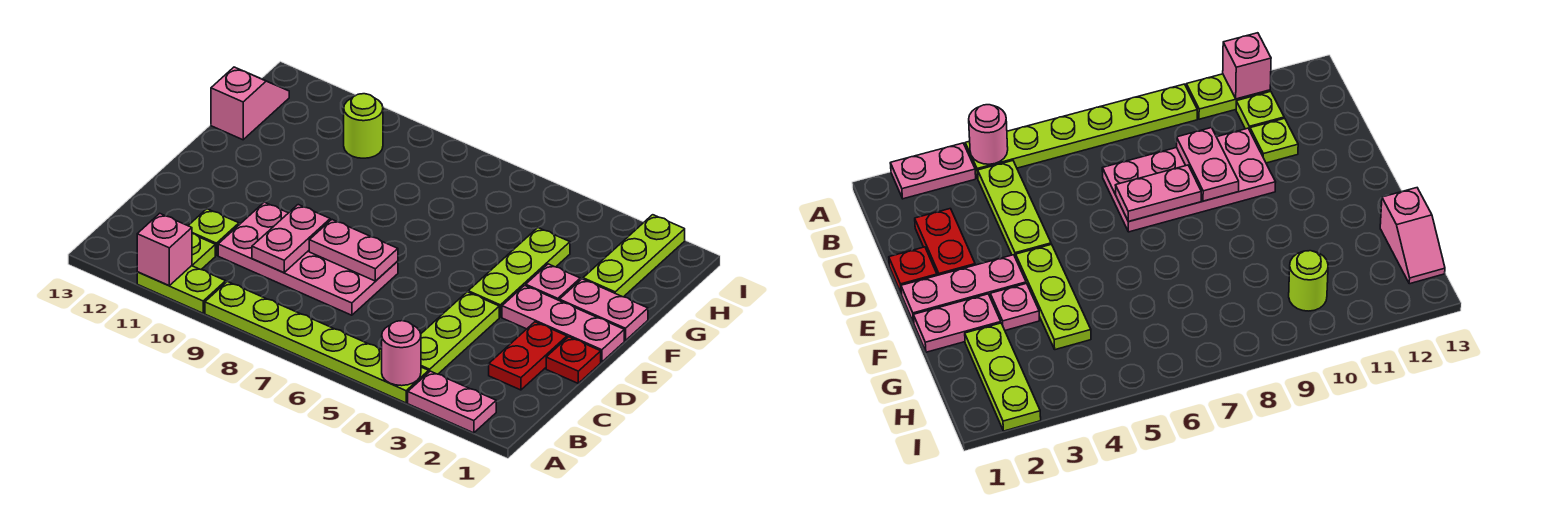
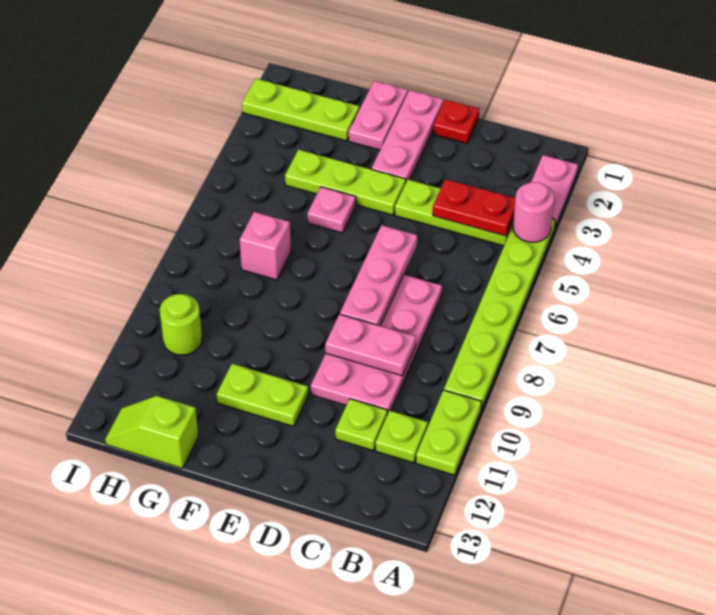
pink 1x1 brick [137,213,192,286] -> pink 1x1 brick moved to [240,212,291,280]
red 1x2 plate [489,322,567,390] -> red 1x2 plate moved to [433,179,515,236]
pink 1x2 plate [309,220,398,281] -> pink 1x3 plate [340,225,417,326]
none -> lime 1x2 plate [217,364,308,426]
pink 1x1 plate [526,264,580,300] -> pink 1x1 plate moved to [307,187,356,233]
pink 1x2 slope [211,67,289,140] -> lime 1x2 slope [105,396,198,468]

